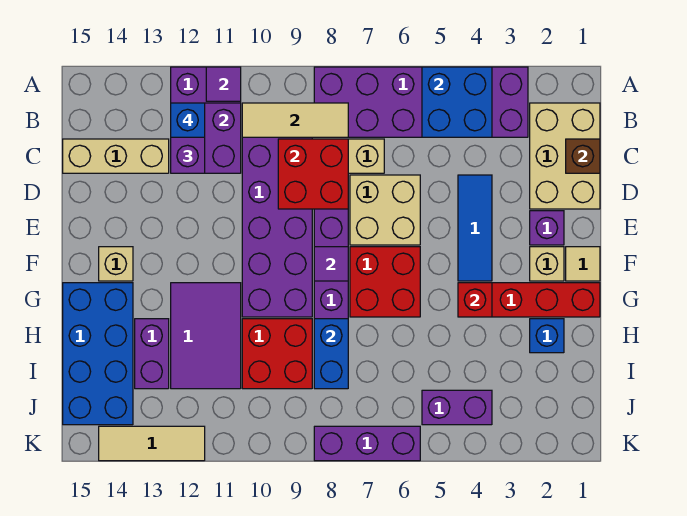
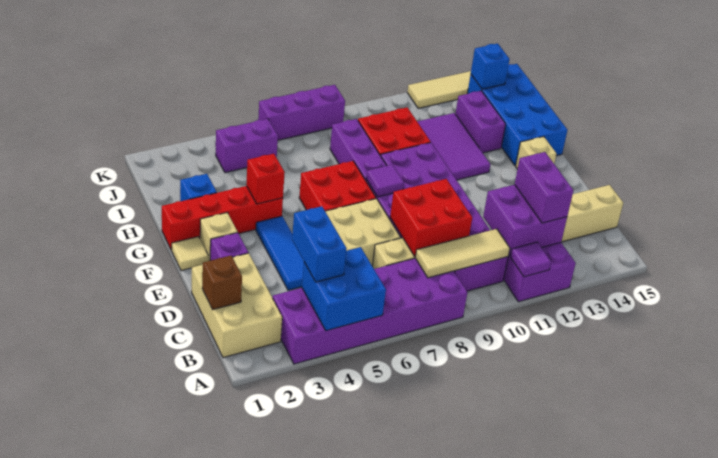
blue 1x1 brick [171,103,205,137] -> blue 1x1 brick moved to [471,43,510,89]
blue 1x2 brick [314,319,348,389] -> blue 1x2 brick moved to [292,206,347,282]

